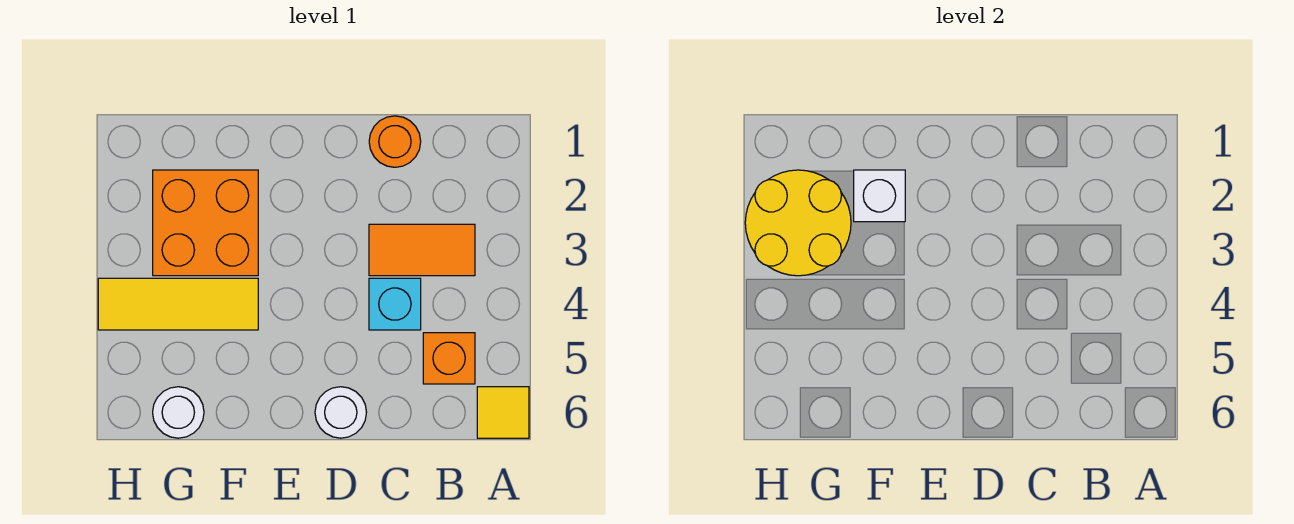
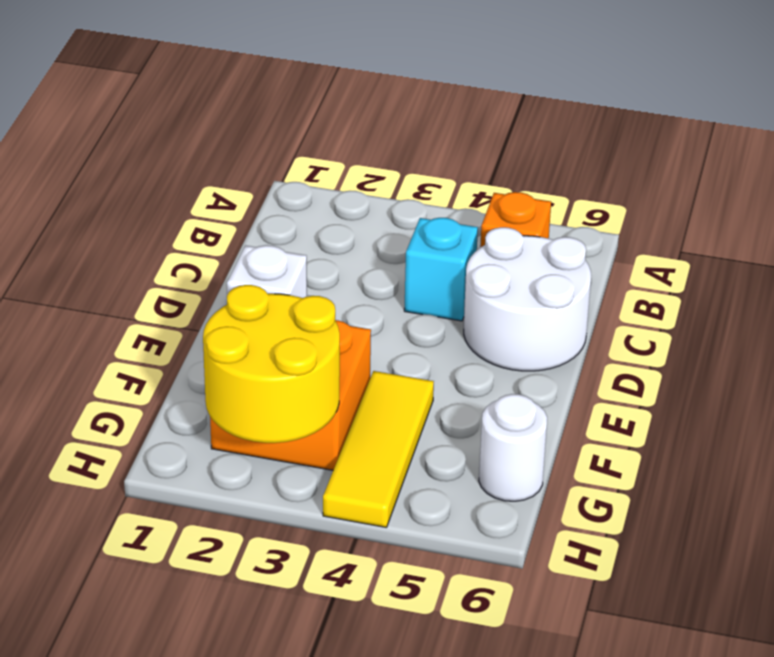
yellow 1x1 tile [477,387,529,438] -> none
orange 1x2 tile [369,224,475,276] -> none
orange 1x1 round brick [369,116,421,167] -> none
white 1x1 round brick [315,387,367,438] -> white 2x2 round brick [464,227,591,371]

